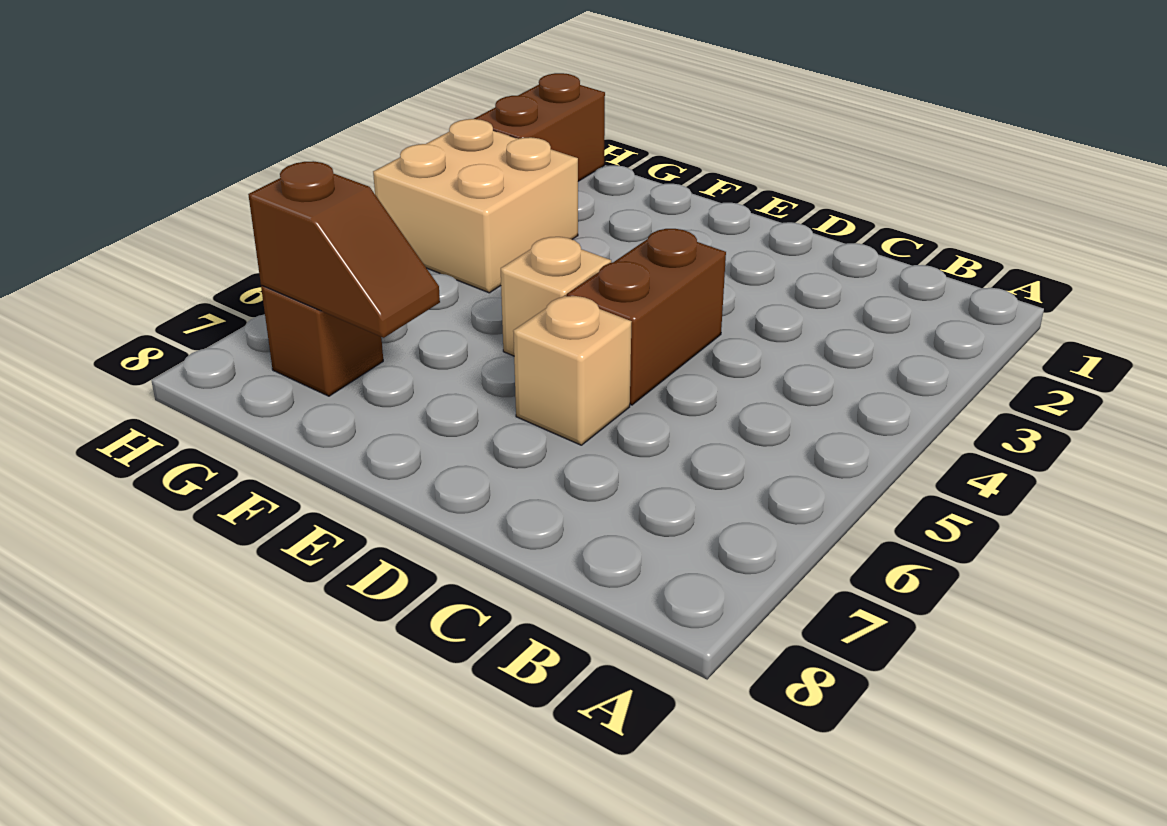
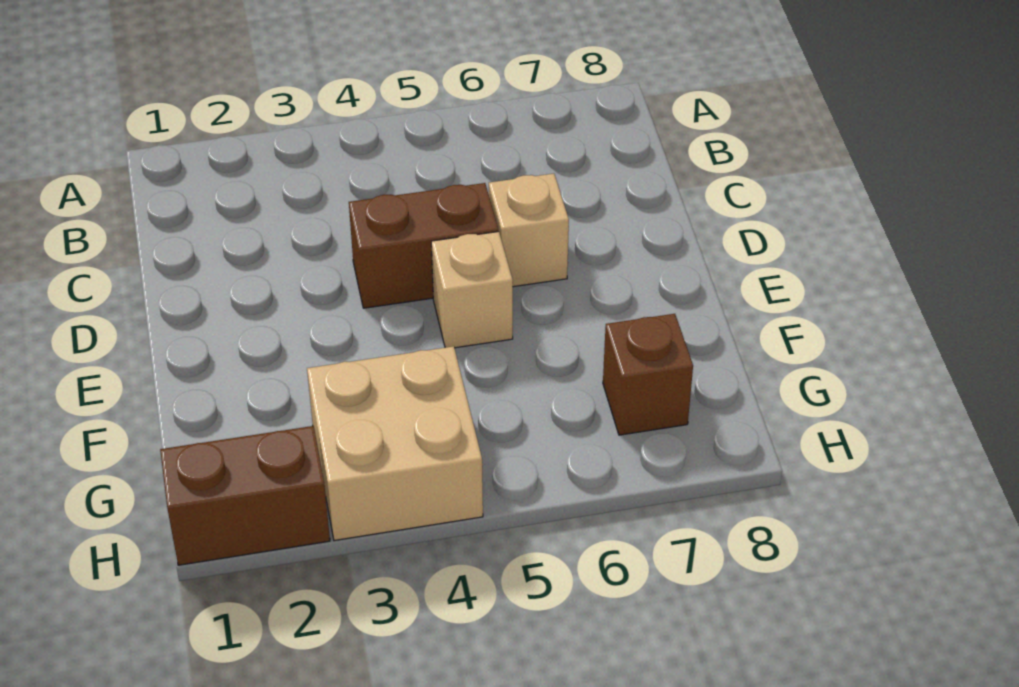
brown 1x2 slope [248,161,440,338] -> none

